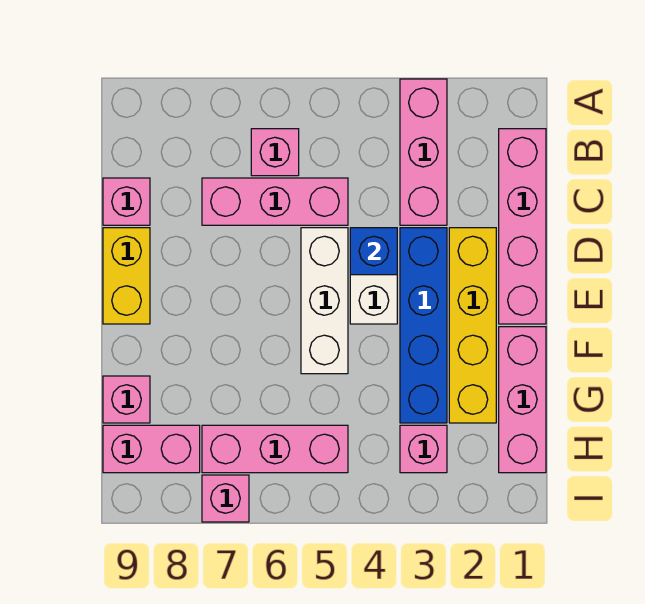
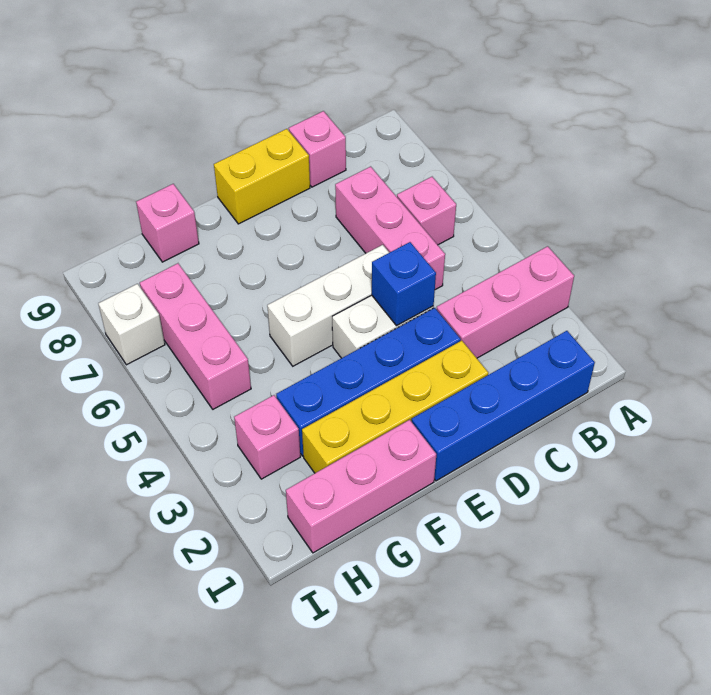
pink 1x4 brick [499,129,546,324] -> blue 1x4 brick [412,331,595,481]
pink 1x2 brick [103,425,200,473] -> none
pink 1x1 brick [202,475,249,522] -> white 1x1 brick [98,284,165,365]

